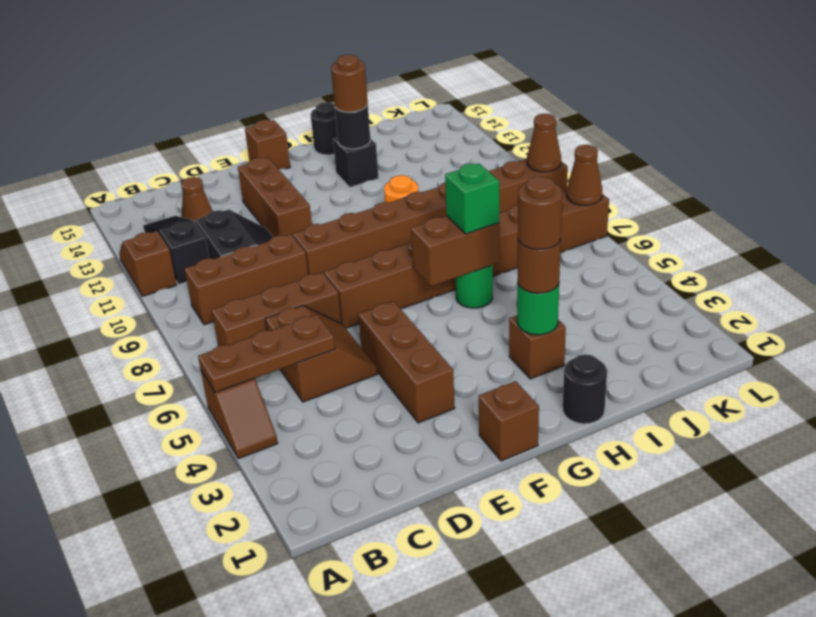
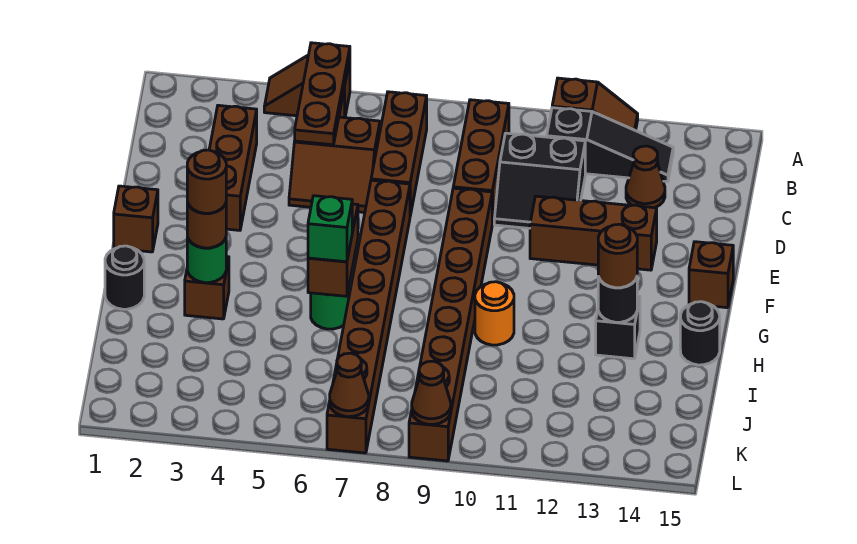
brown 1x3 brick [358,301,455,423] -> brown 1x3 brick turned to [209,105,257,230]

